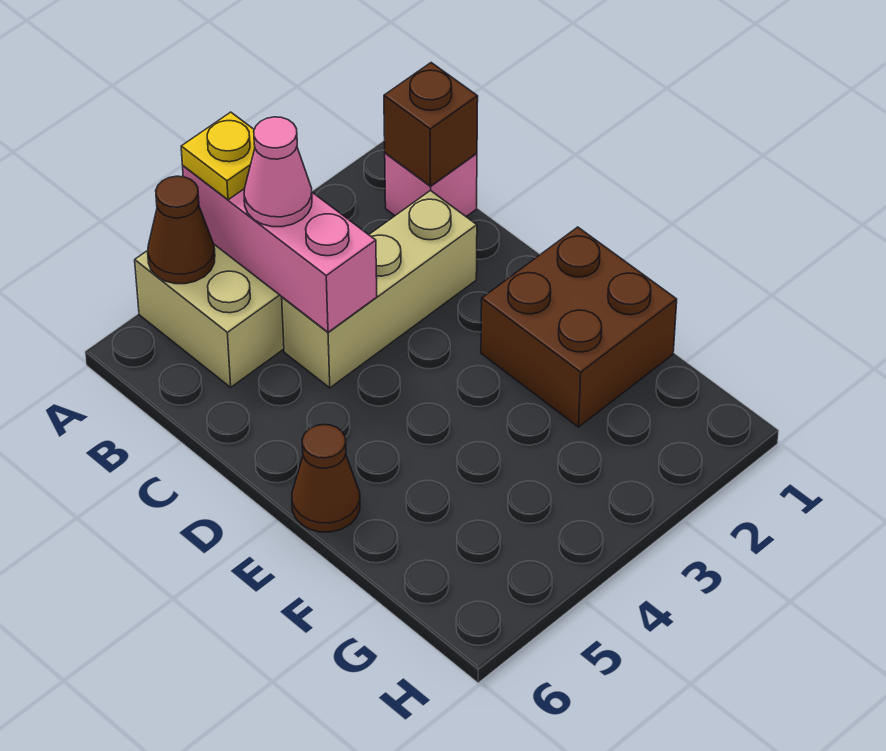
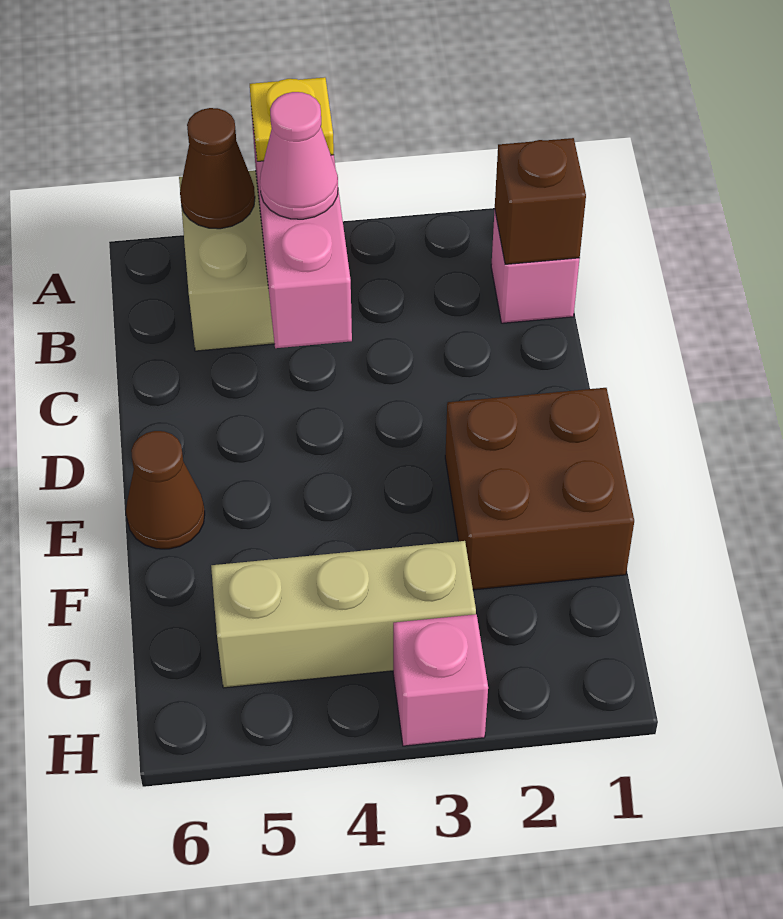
tan 1x3 brick [282,190,477,388] -> tan 1x3 brick moved to [211,541,476,688]
none -> pink 1x1 brick [393,614,488,746]

